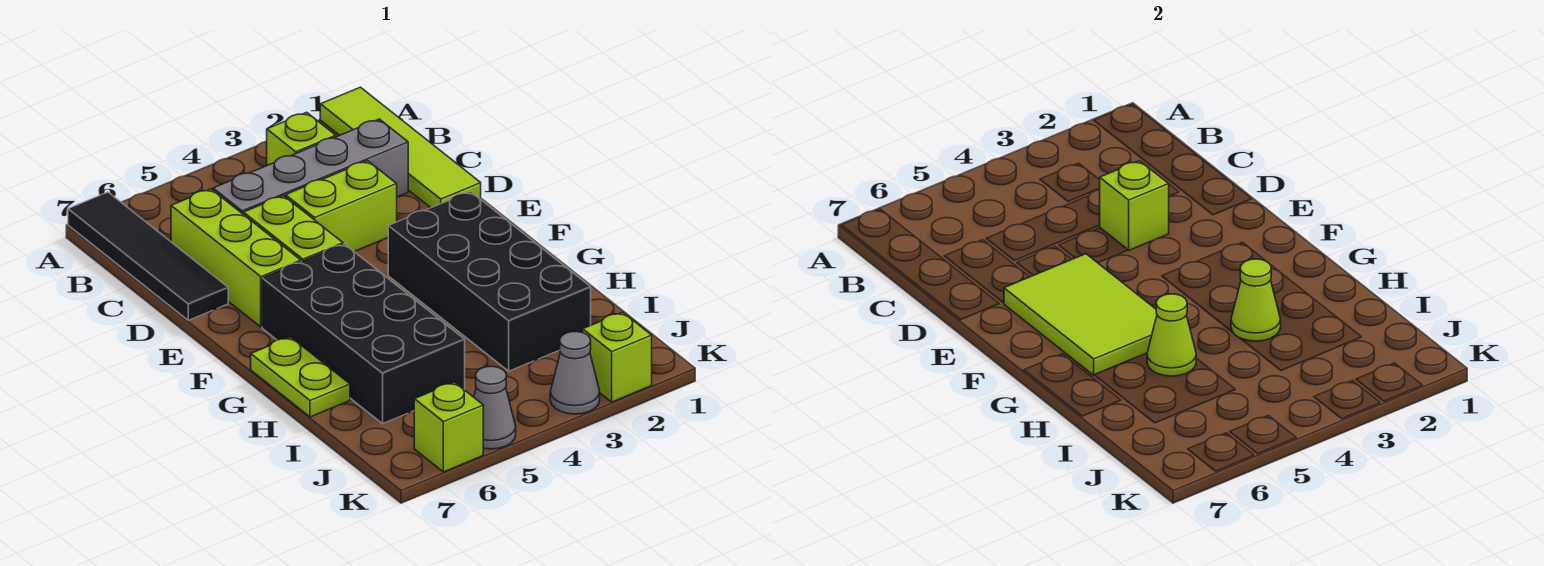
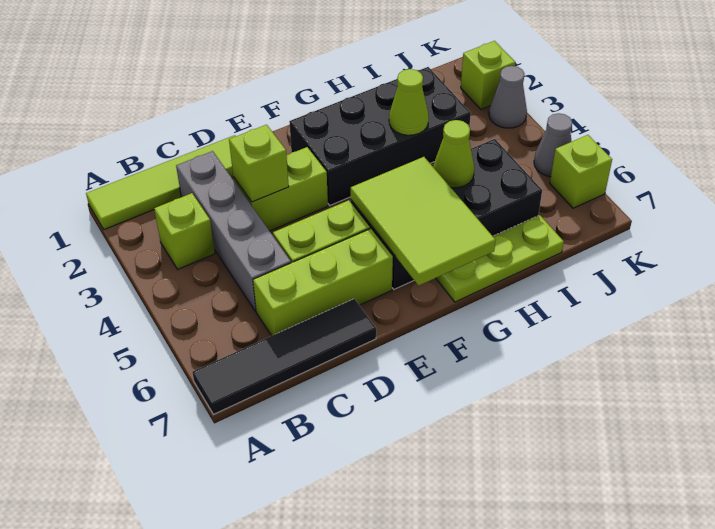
lime 1x2 brick [286,161,397,252] -> lime 1x2 brick turned to [233,147,328,231]
lime 2x3 tile [1004,254,1157,375] -> lime 2x3 tile turned to [351,157,495,285]
lime 1x2 plate [251,337,350,417] -> lime 1x3 plate [436,215,564,302]

